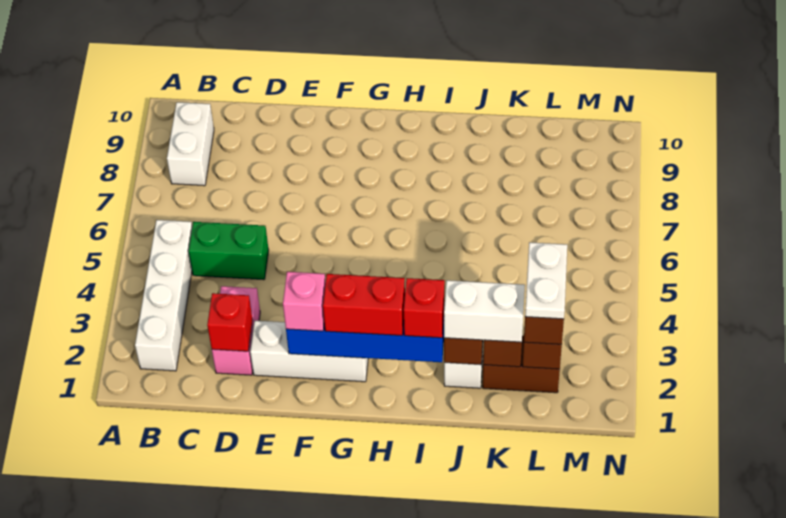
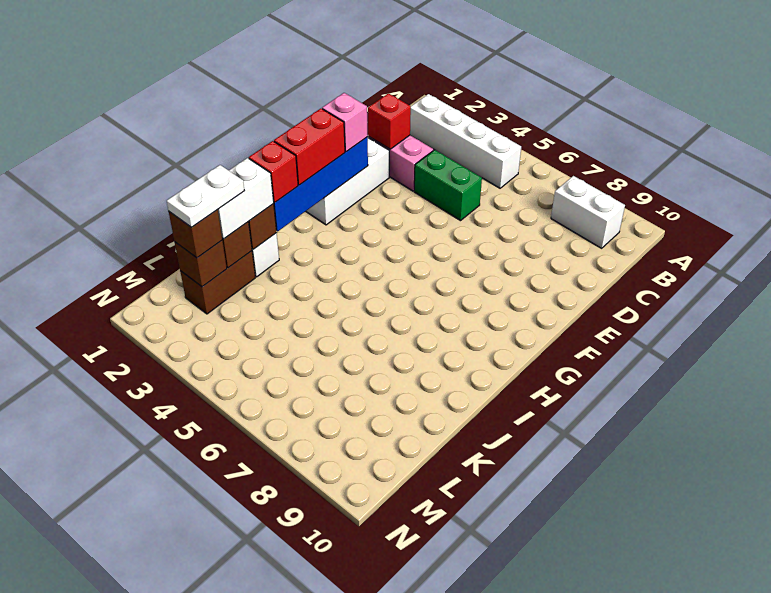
green 1x2 brick [189,222,269,280] -> green 1x2 brick turned to [414,150,482,221]
white 1x2 plate [525,242,567,319] -> white 1x2 plate turned to [167,165,244,227]

